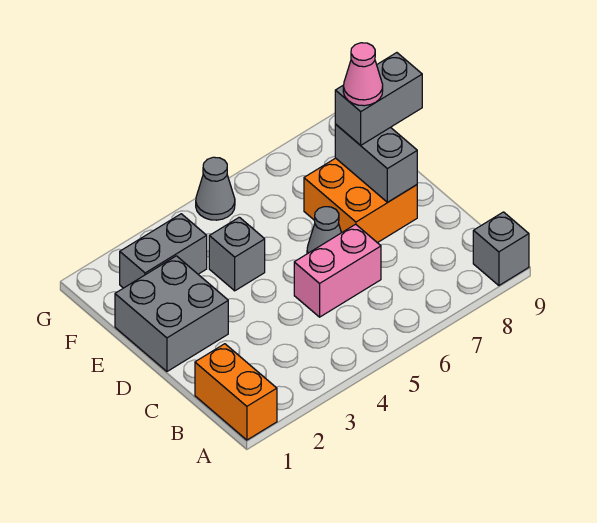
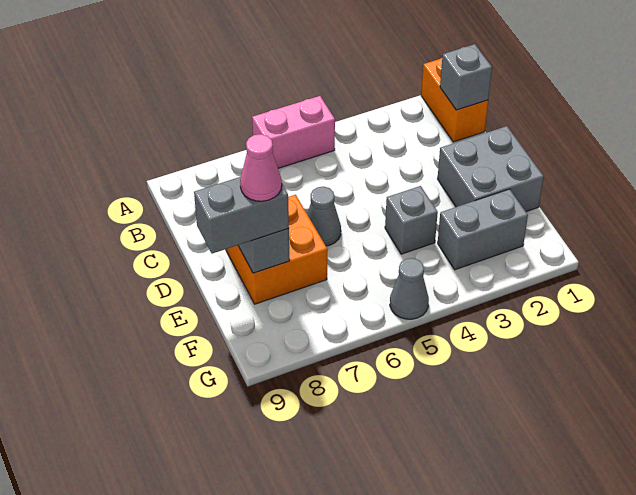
grey 1x1 brick [473,212,529,285] -> grey 1x1 brick moved to [440,44,492,110]
pink 1x2 brick [294,224,381,317] -> pink 1x2 brick moved to [252,96,335,168]

